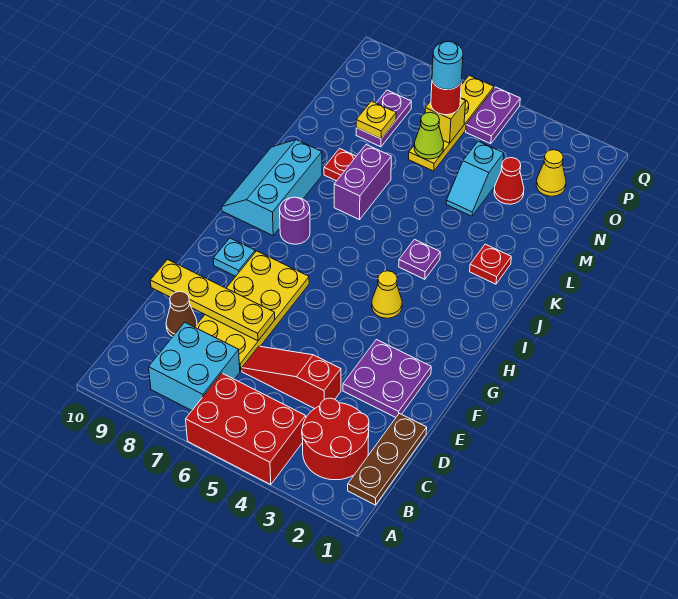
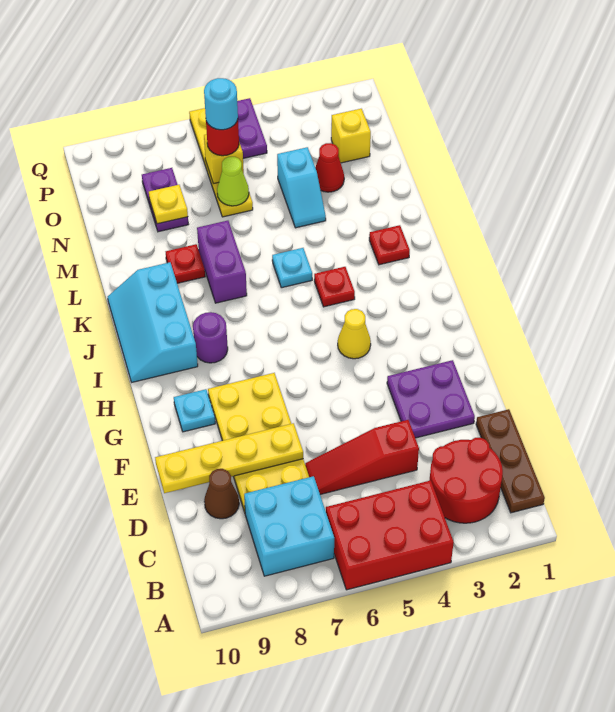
purple 1x1 plate [399,240,440,279] -> red 1x1 plate [314,267,355,307]
none -> cyan 1x1 plate [272,248,312,288]
yellow 1x1 cone [536,150,566,196] -> yellow 1x1 brick [331,109,371,163]

